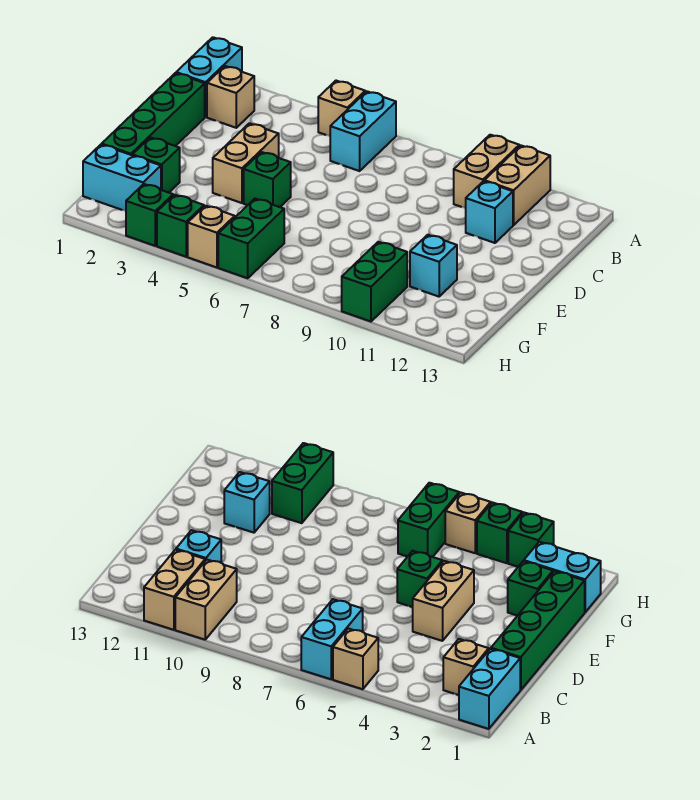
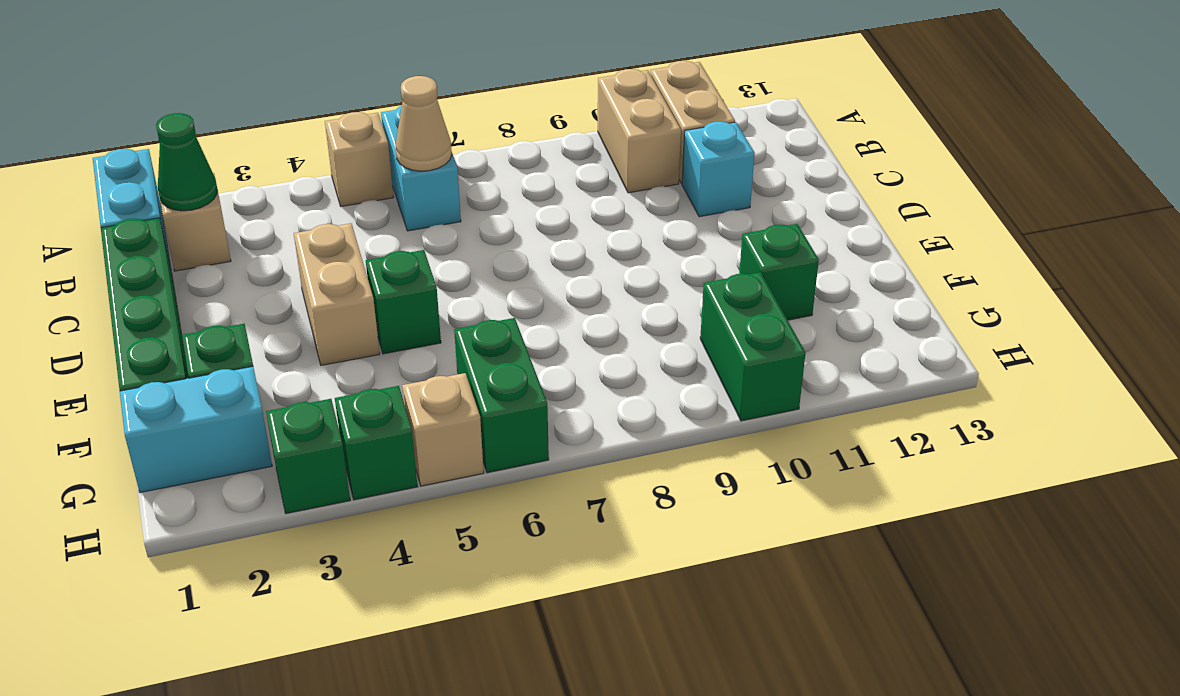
none -> green 1x1 cone [156,113,217,211]
none -> tan 1x1 cone [396,76,452,171]
cyan 1x1 brick [410,235,457,297] -> green 1x1 brick [739,224,819,320]

